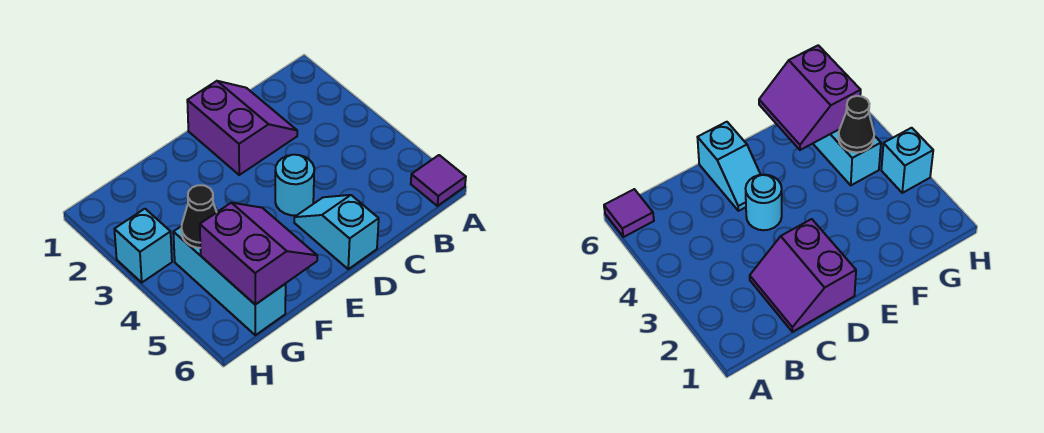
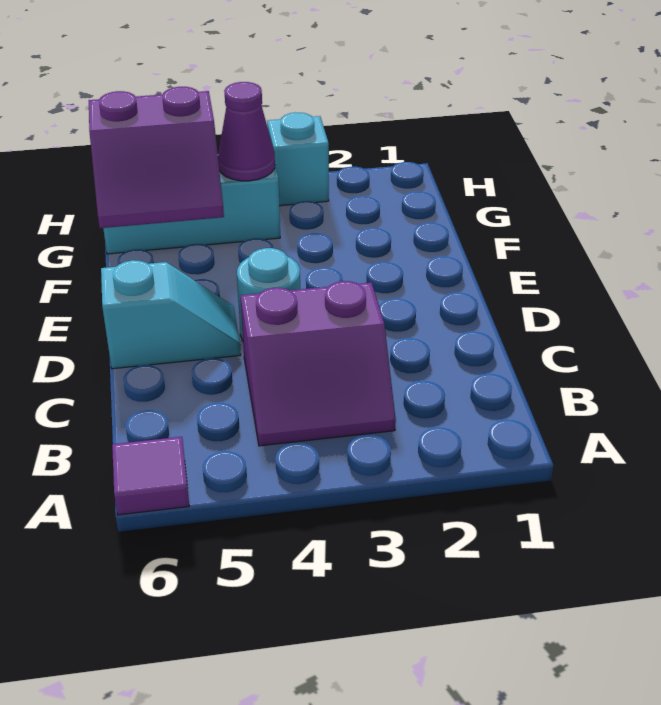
purple 2x2 slope [187,81,297,175] -> purple 2x2 slope moved to [241,281,396,446]
black 1x1 cone [181,185,217,248] -> purple 1x1 cone [218,82,275,181]

